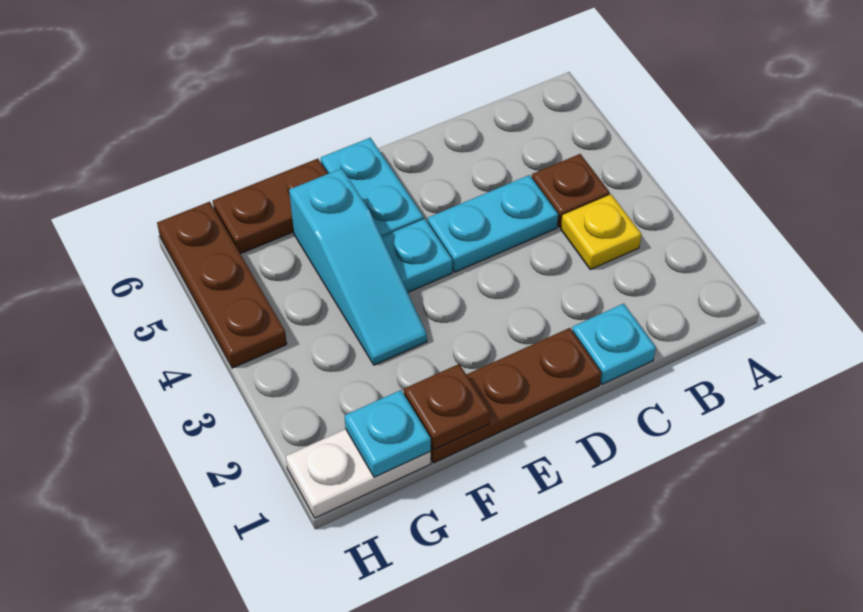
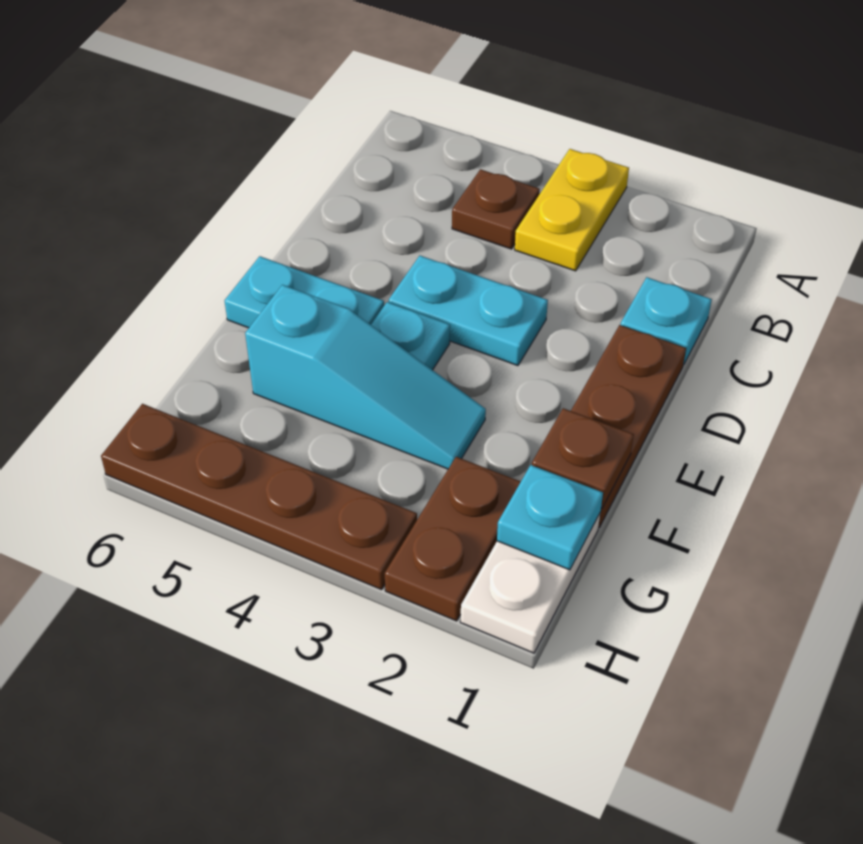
yellow 1x1 plate [561,194,642,270] -> yellow 1x2 plate [515,149,629,271]
cyan 1x2 plate [428,175,558,272] -> cyan 1x2 plate turned to [389,256,548,366]
brown 1x2 plate [213,159,328,254] -> brown 1x2 plate moved to [385,457,521,621]
brown 1x3 plate [157,202,287,368] -> brown 1x4 plate [101,404,417,590]

